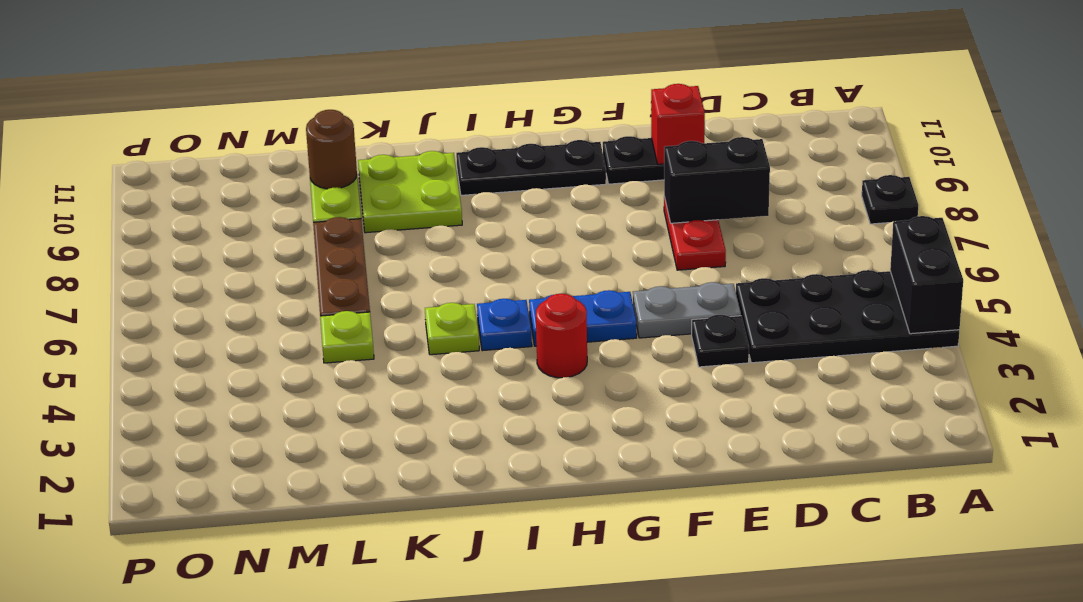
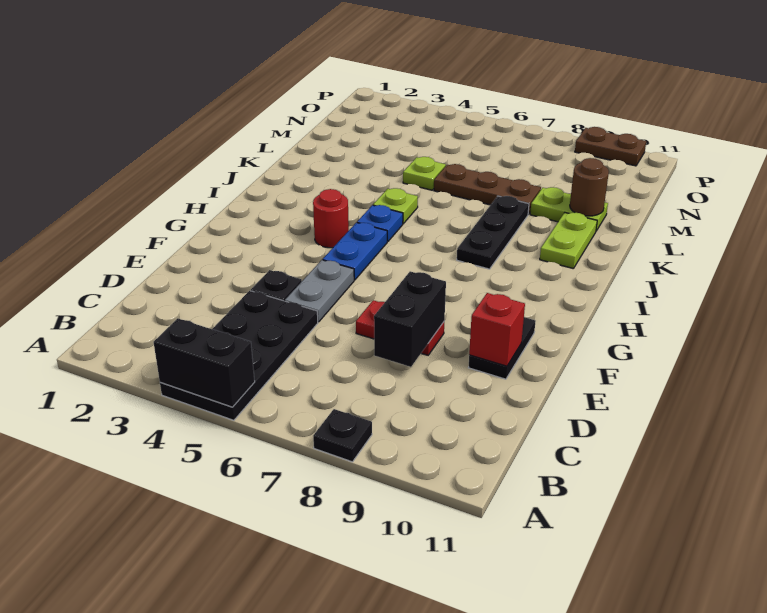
black 1x3 plate [456,140,606,195] -> black 1x3 plate moved to [457,196,529,269]
lime 2x2 plate [358,151,462,233] -> lime 1x2 plate [540,213,597,269]
none -> brown 1x2 plate [575,127,646,166]

